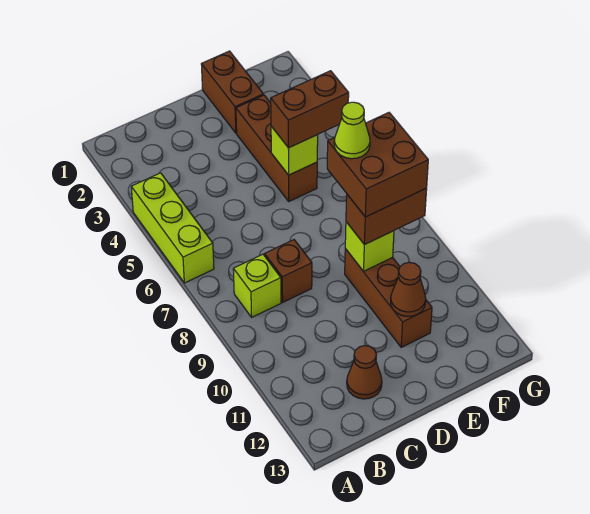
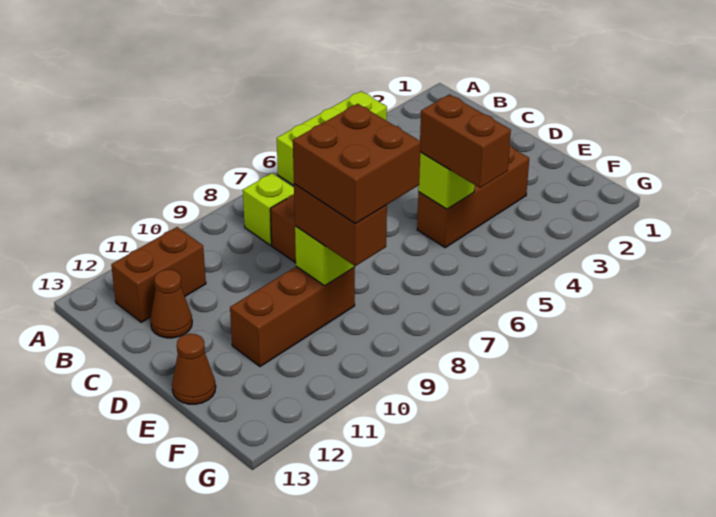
brown 1x2 brick [201,51,263,133] -> brown 1x2 brick moved to [111,227,206,322]
lime 1x1 cone [334,102,370,159] -> none
brown 1x1 cone [391,262,426,316] -> brown 1x1 cone moved to [172,334,216,404]

